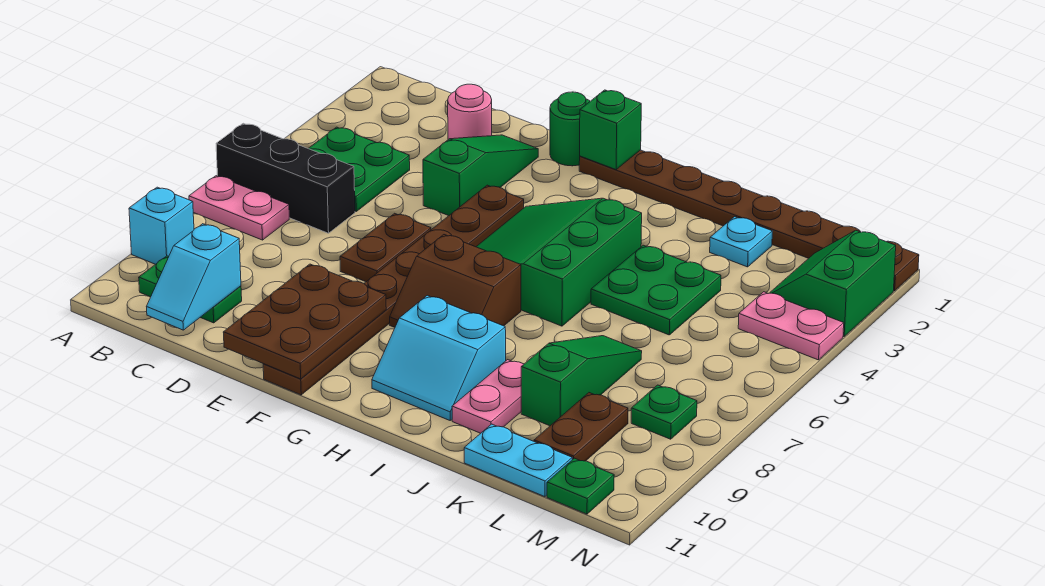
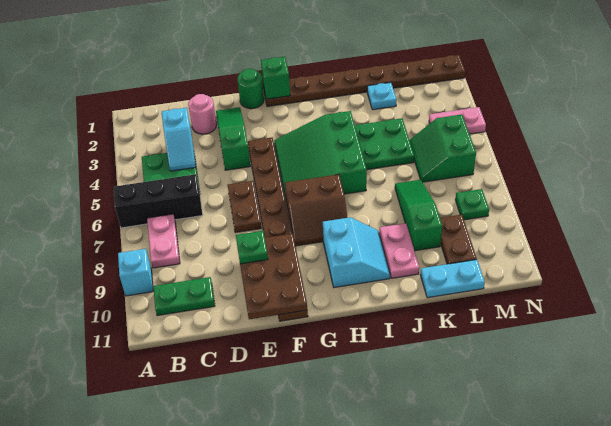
pink 1x2 plate [189,176,289,240] -> pink 1x2 plate turned to [147,214,180,268]
cyan 1x2 slope [147,224,241,330] -> cyan 1x2 slope moved to [162,108,196,171]
cyan 2x2 slope [372,295,506,420] -> cyan 2x2 slope turned to [323,217,390,287]
green 2x2 slope [770,230,896,337] -> green 2x2 slope moved to [410,114,476,182]
green 1x1 plate [547,458,614,514] -> green 1x1 plate moved to [236,231,268,264]

